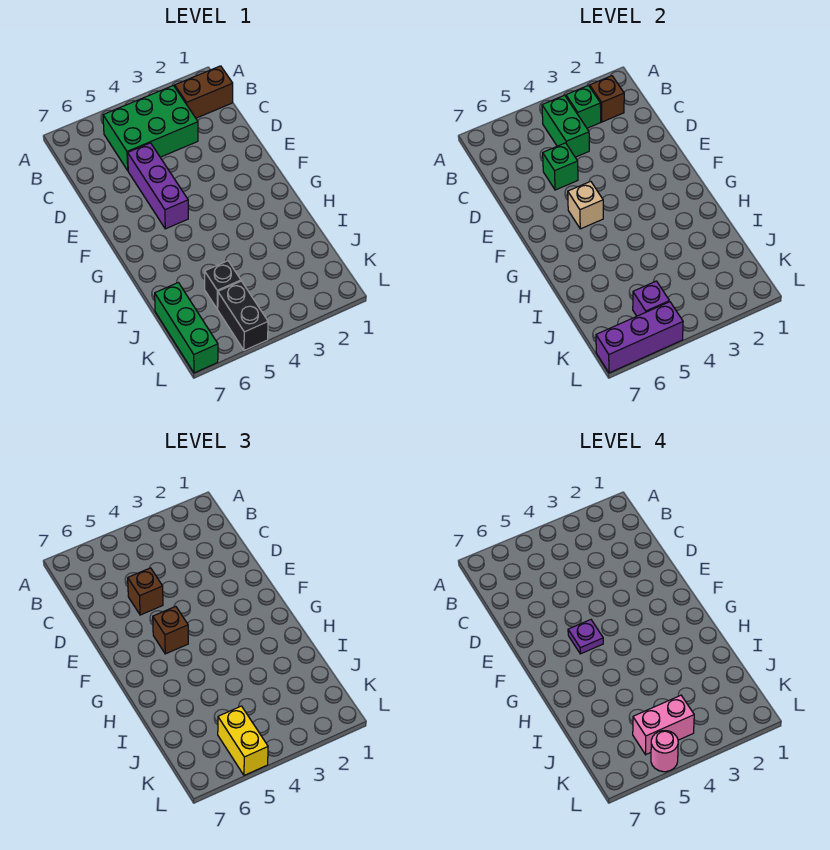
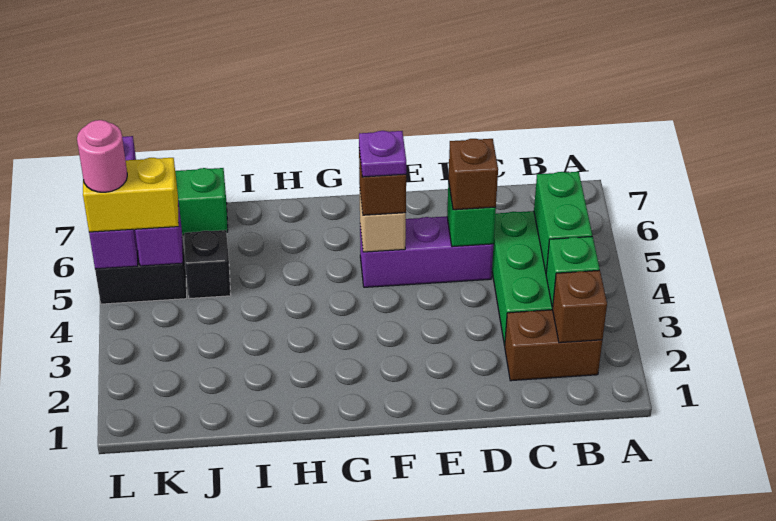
brown 1x2 brick [175,66,233,118] -> brown 1x2 brick turned to [505,310,602,381]
green 1x2 brick [542,95,589,157] -> green 1x2 brick turned to [534,172,592,272]
pink 1x2 brick [633,695,694,755] -> none

